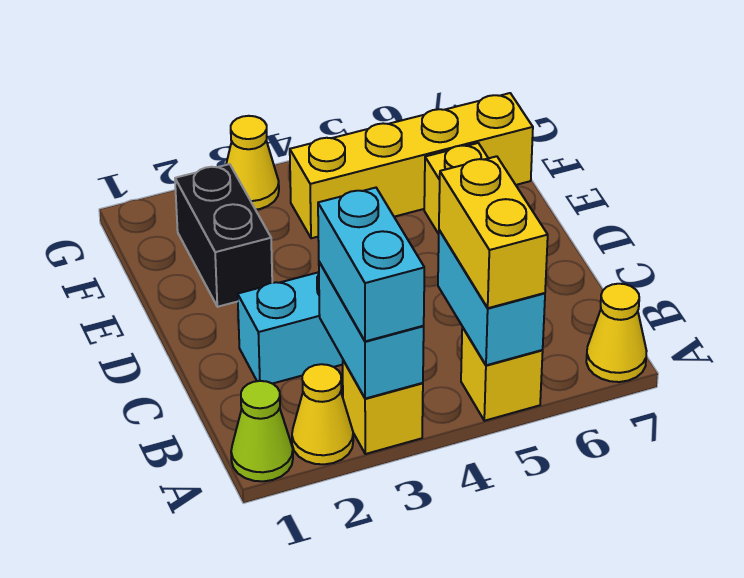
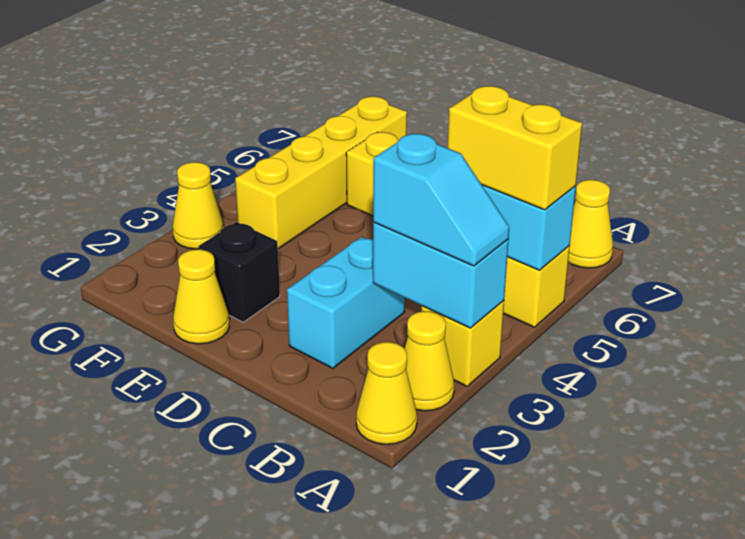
lime 1x1 cone [231,381,293,481] -> yellow 1x1 cone [356,342,417,444]
cyan 1x2 brick [318,188,424,341] -> cyan 1x2 slope [373,134,509,266]
none -> yellow 1x1 cone [173,249,230,344]
black 1x2 brick [175,164,272,307] -> black 1x1 brick [198,222,280,322]

